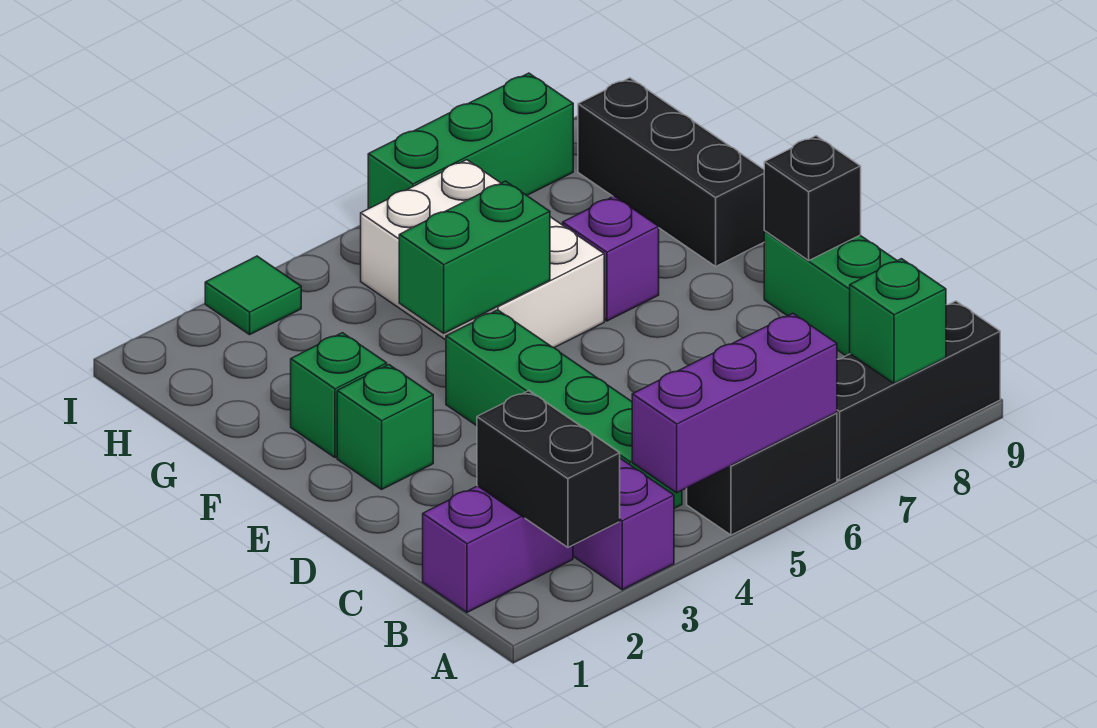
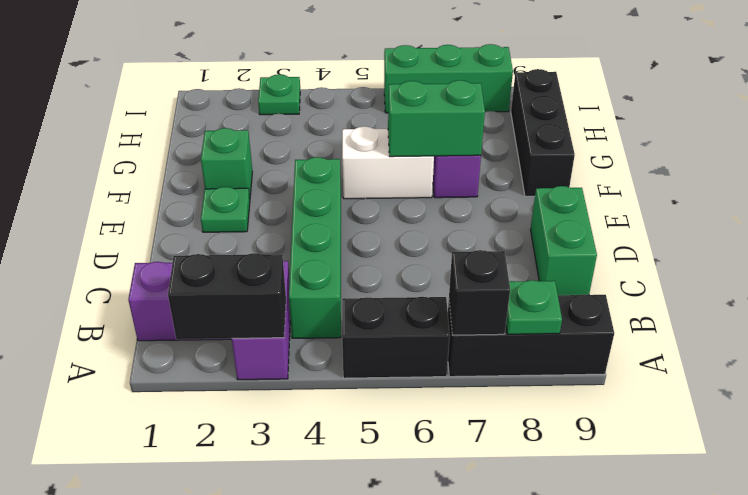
black 1x2 brick [477,391,620,547] -> black 1x2 brick turned to [168,253,286,339]
purple 1x3 brick [632,313,837,493] -> none
green 1x1 brick [850,259,946,384] -> green 1x1 plate [506,280,562,334]
black 1x1 brick [764,136,861,260] -> black 1x1 brick moved to [449,250,510,335]
green 1x1 brick [337,365,433,489] -> green 1x1 plate [201,187,250,232]
green 1x2 brick [399,181,550,333] -> green 1x2 brick moved to [388,80,485,157]
white 2x3 brick [361,160,604,348] -> white 1x2 brick [342,126,434,199]
green 1x1 tile [205,256,301,335] -> green 1x1 plate [258,74,300,115]

